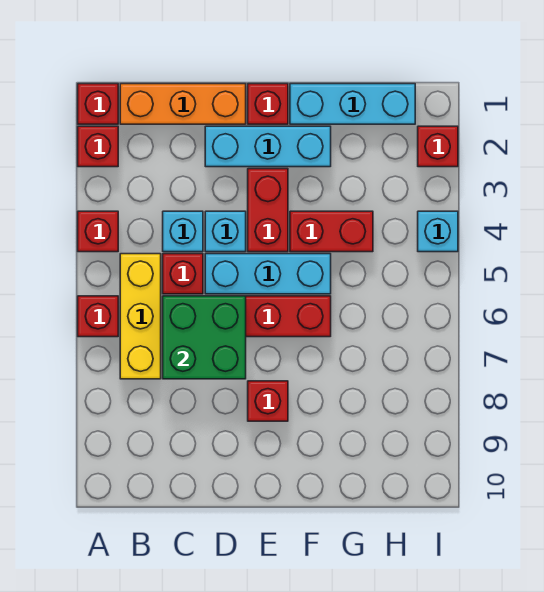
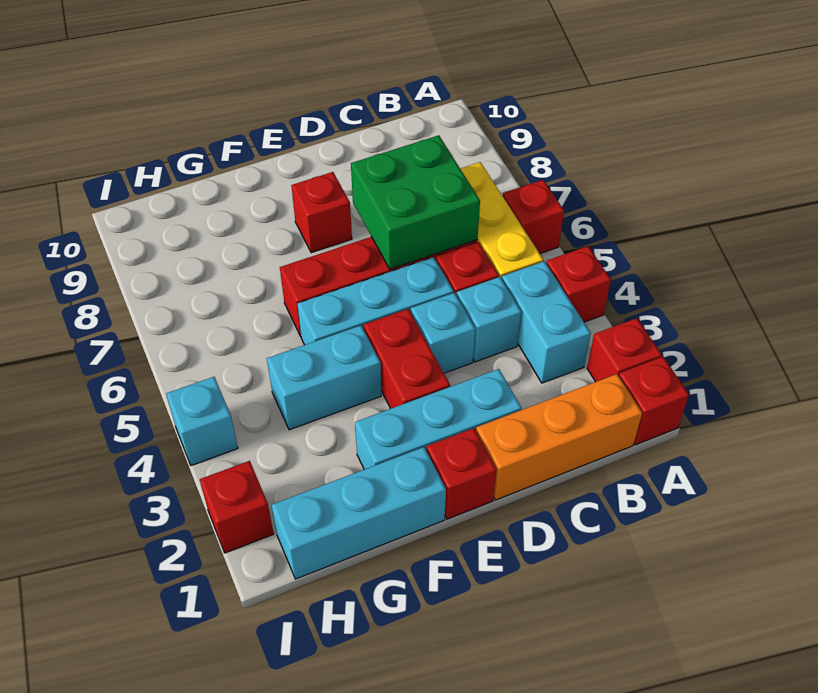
none -> cyan 1x2 brick [502,261,591,383]
red 1x2 brick [290,211,373,252] -> cyan 1x2 brick [267,325,381,430]

